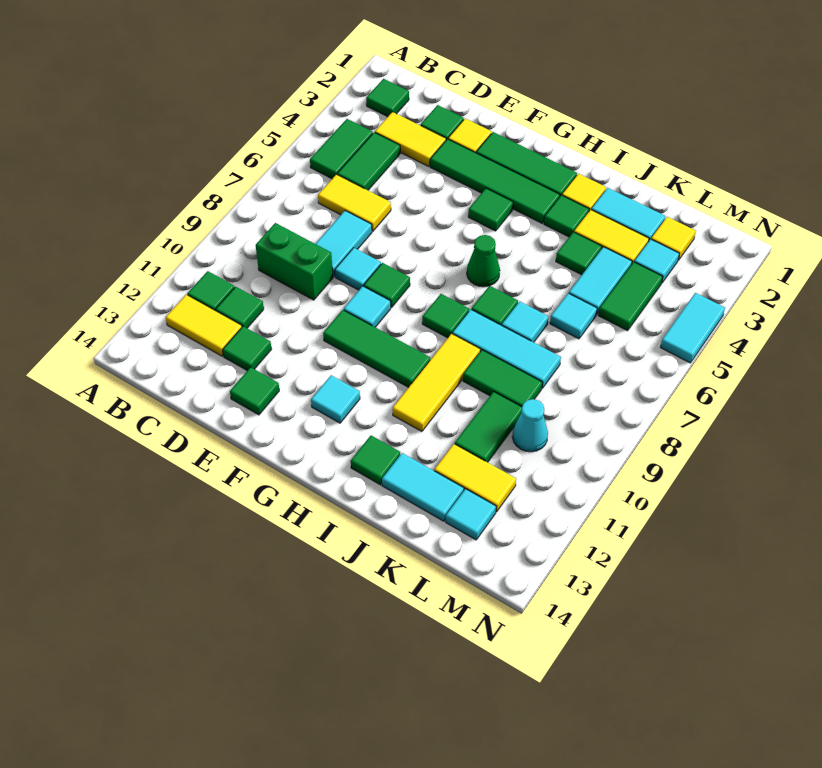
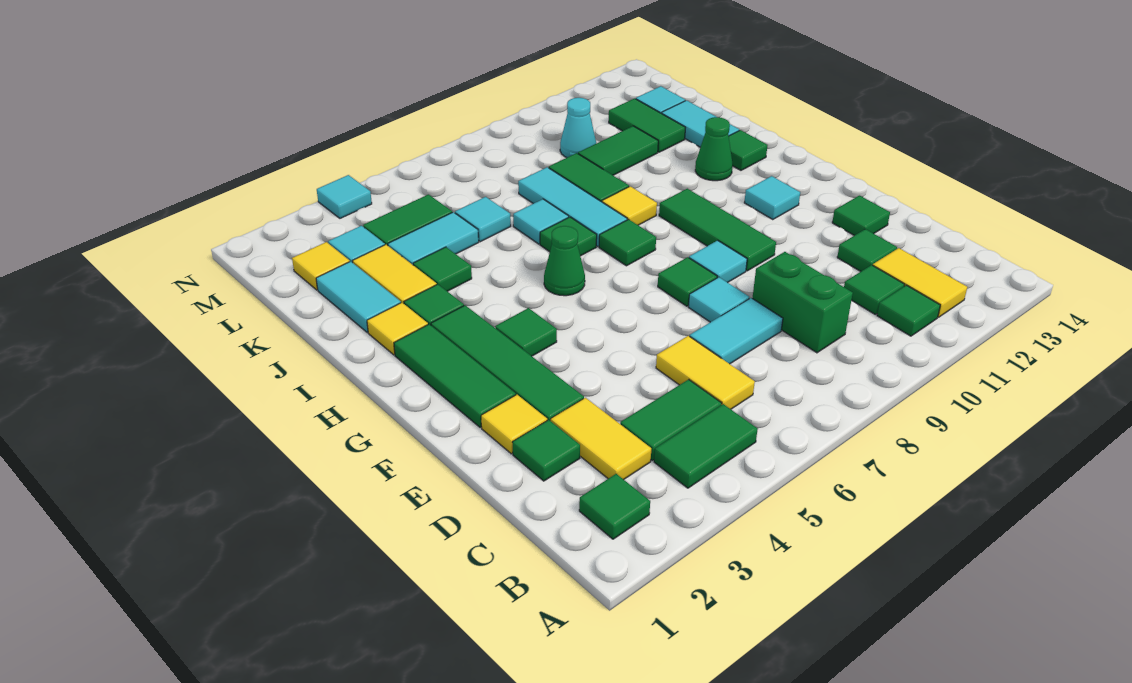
yellow 1x3 tile [393,334,480,432] -> yellow 1x1 tile [602,186,657,225]
none -> green 1x1 cone [695,117,733,181]
yellow 1x2 tile [434,444,516,512] -> green 1x2 tile [609,99,686,152]
cyan 1x2 tile [660,293,725,363] -> cyan 1x1 tile [317,175,372,218]

